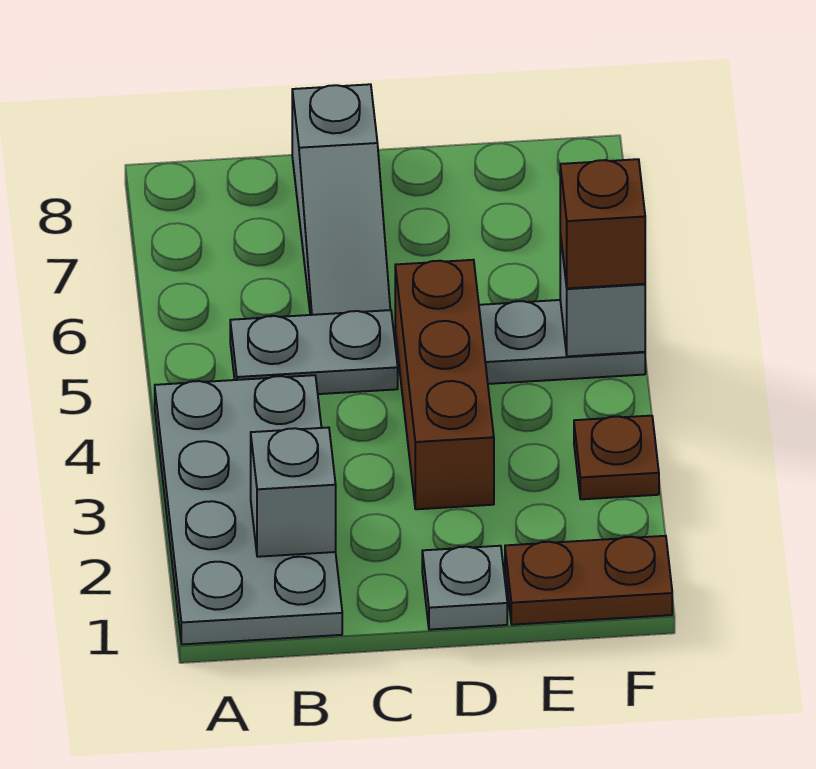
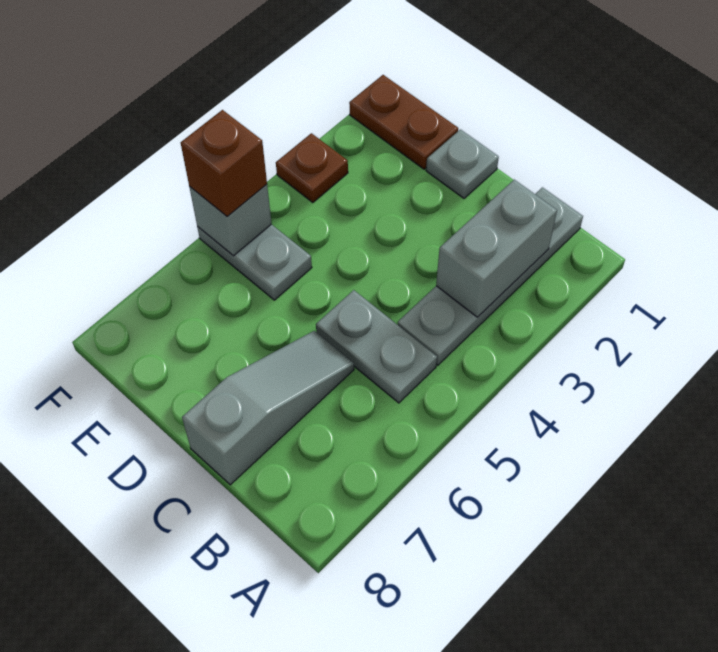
grey 2x4 plate [155,375,342,644] -> grey 1x4 plate [398,187,583,365]
grey 1x1 brick [251,427,336,557] -> grey 1x2 brick [436,180,557,317]
brown 1x3 brick [395,260,494,509] -> none

